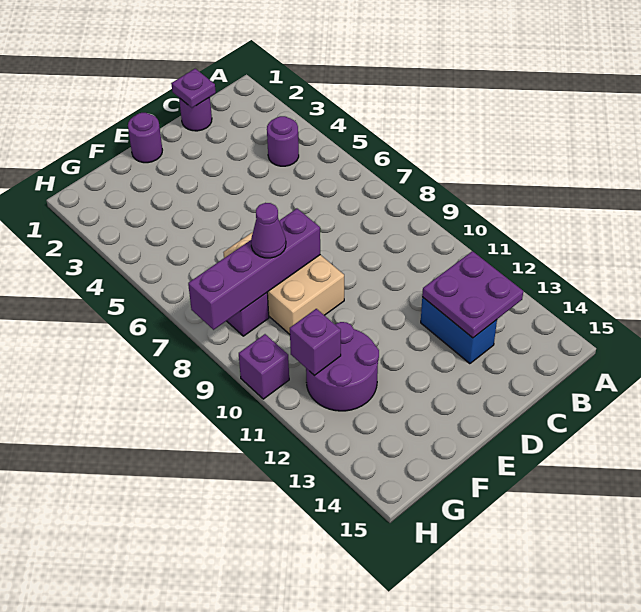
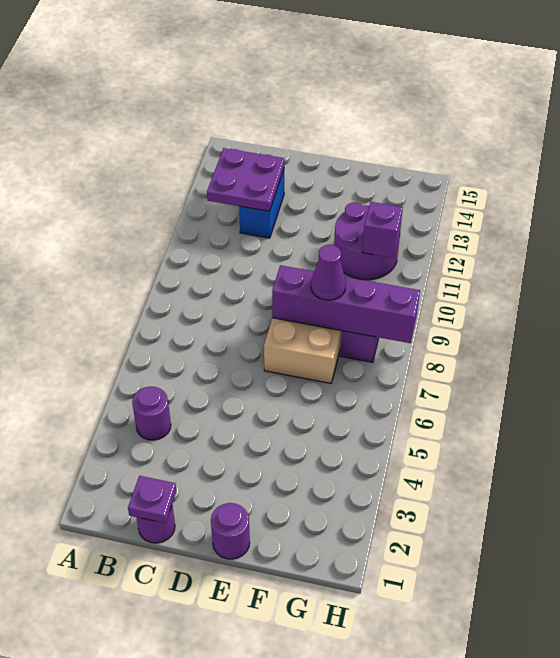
purple 1x1 brick [239,334,289,399] -> none

